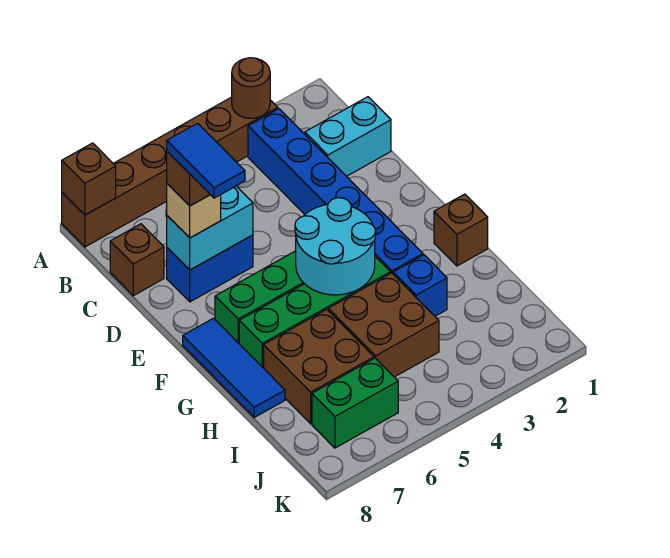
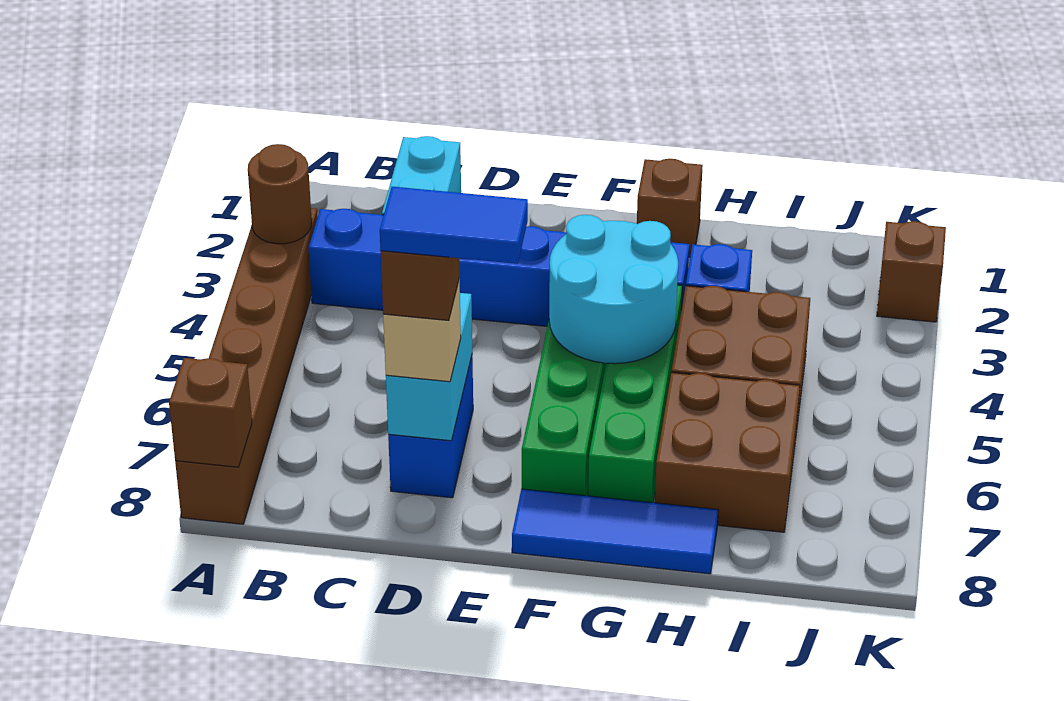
brown 1x1 brick [110,224,164,296] -> brown 1x1 brick moved to [877,221,946,322]
green 1x2 brick [312,358,398,448] -> none

